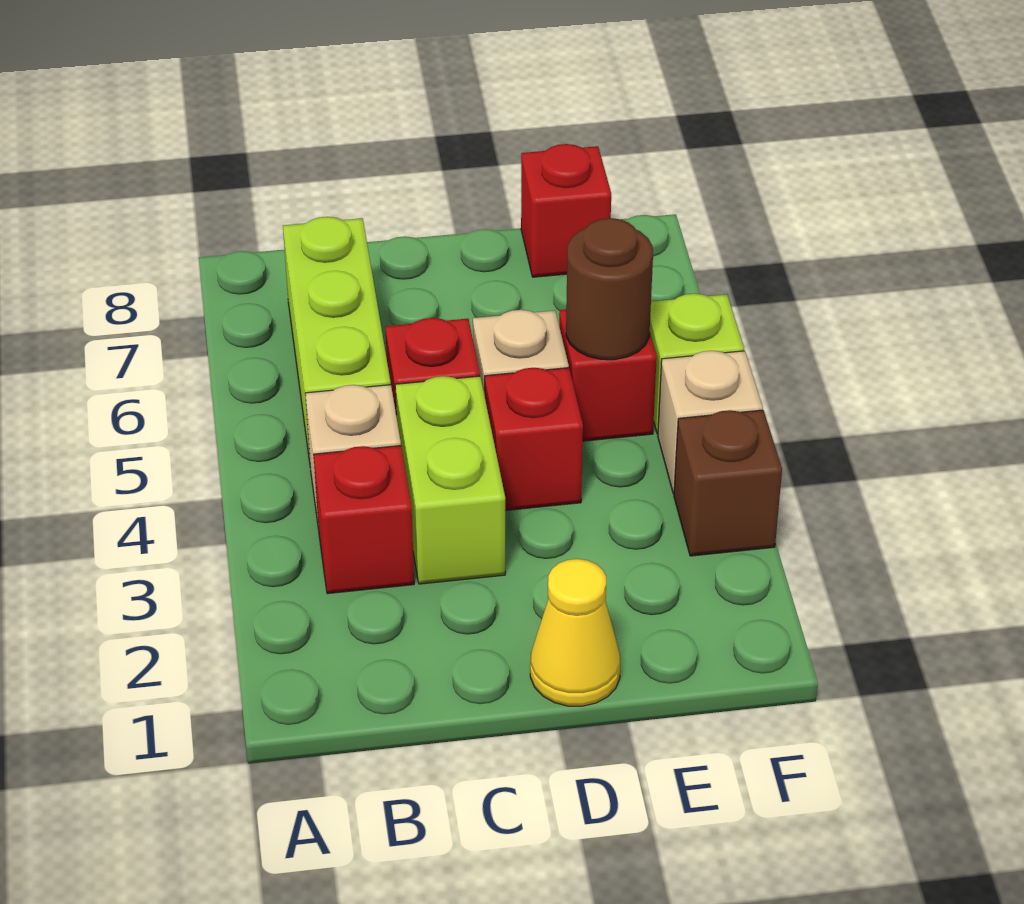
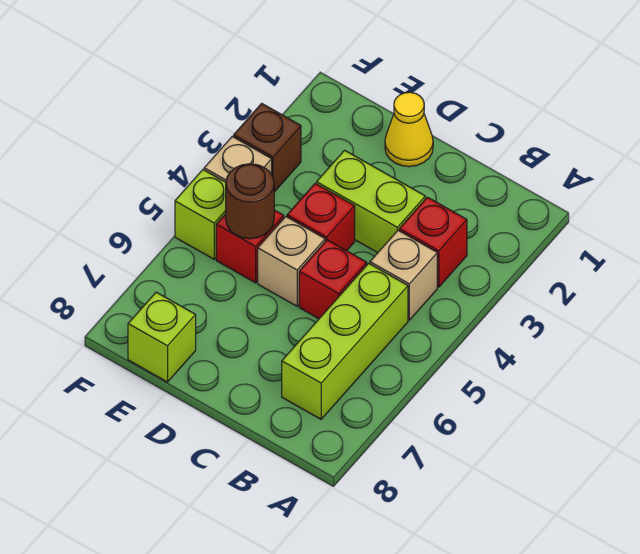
lime 1x2 brick [395,376,505,584] -> lime 1x2 brick turned to [317,150,425,253]
red 1x1 brick [521,144,611,277] -> lime 1x1 brick [128,292,196,382]

